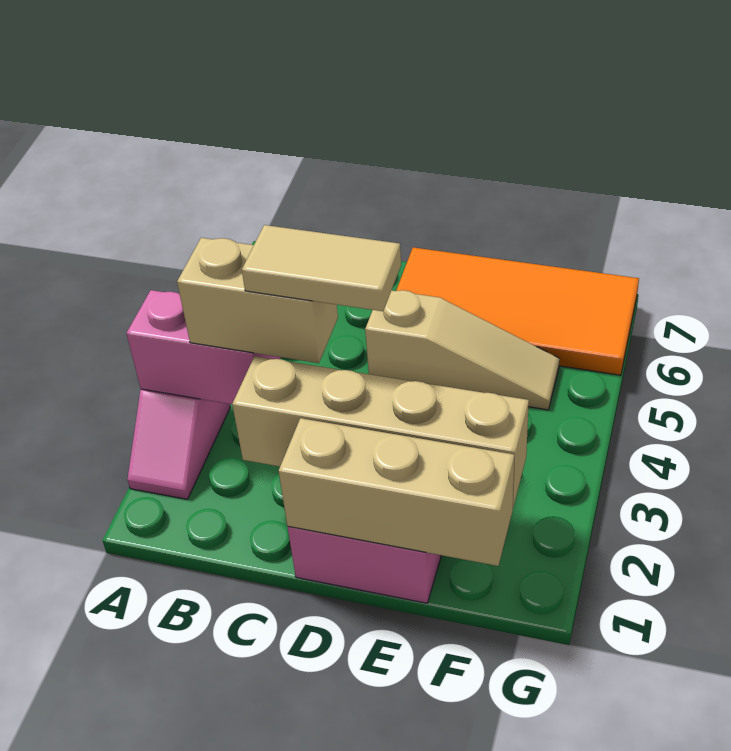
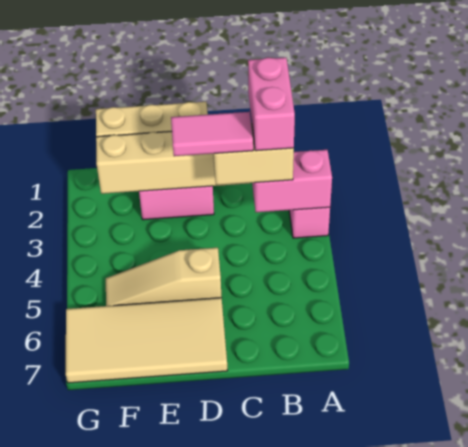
none -> pink 1x2 brick [248,57,295,151]
tan 1x2 tile [242,225,401,311] -> pink 1x2 tile [171,112,253,156]
orange 2x4 tile [396,247,639,375] -> tan 2x4 tile [66,298,228,383]

